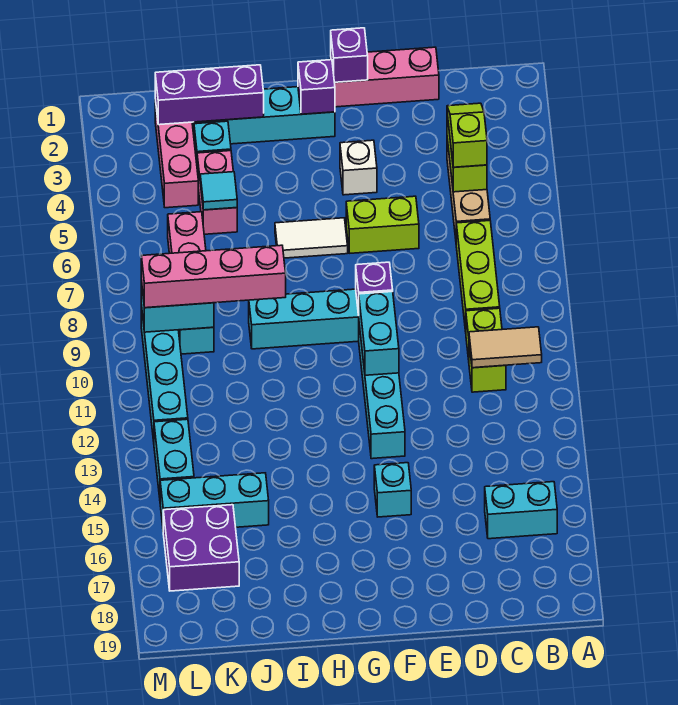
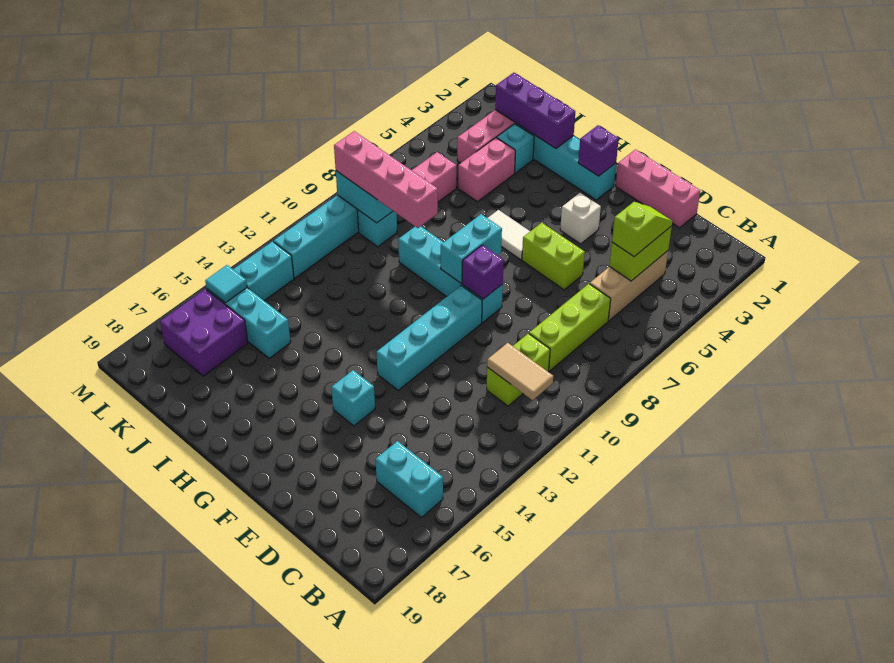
purple 1x1 brick [331,28,368,82] -> none
cyan 1x2 brick [359,292,399,375] -> cyan 1x2 brick moved to [441,214,502,283]
cyan 1x1 tile [200,172,237,210] -> cyan 1x1 tile moved to [205,265,247,303]

